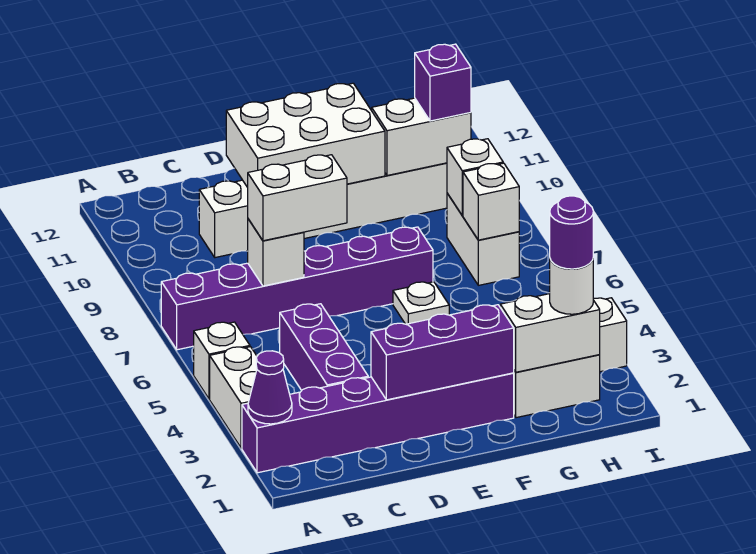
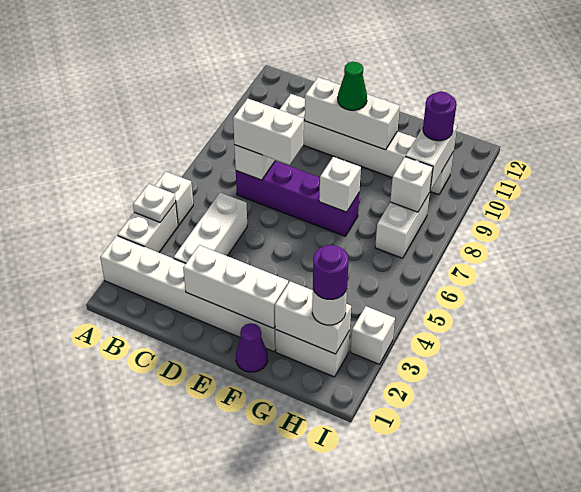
purple 1x6 brick [242,373,514,473] -> white 1x6 brick [100,236,276,352]
purple 1x1 cone [248,351,292,424] -> purple 1x1 cone moved to [236,323,268,372]
purple 1x6 brick [161,227,433,350] -> purple 1x4 brick [236,161,359,236]
purple 1x3 brick [280,304,368,390] -> white 1x3 brick [174,192,247,263]
purple 1x3 brick [371,305,514,400] -> white 1x3 brick [183,245,288,328]
white 2x3 brick [226,83,385,187] -> white 1x3 brick [305,77,400,150]
none -> green 1x1 cone [338,62,367,110]
white 1x1 plate [393,282,449,324] -> white 1x1 plate moved to [133,184,176,222]
white 1x2 brick [372,98,471,176] -> white 1x2 brick turned to [405,124,457,191]
white 1x1 brick [463,163,519,240] -> white 1x1 brick moved to [319,156,361,212]
purple 1x1 brick [415,44,471,121] -> purple 1x1 round brick [423,91,457,141]

